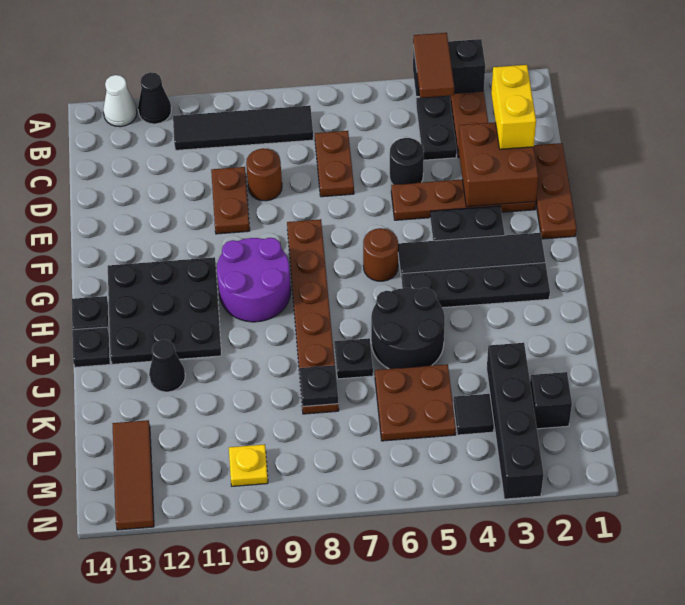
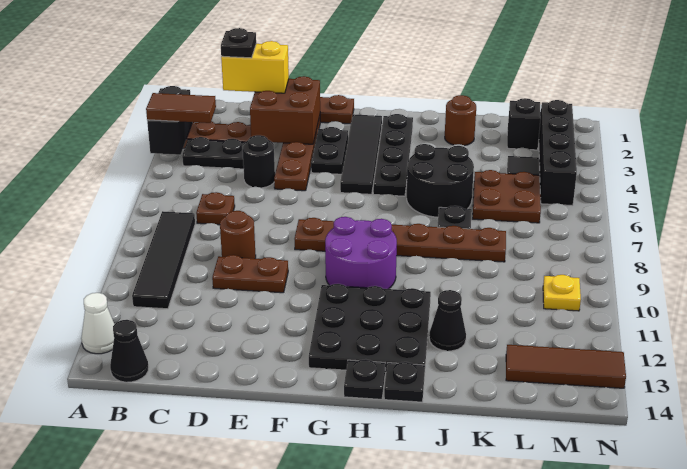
black 1x1 cone [138,72,171,124] -> black 1x1 cone moved to [110,320,149,382]
brown 1x2 plate [315,131,354,197] -> brown 1x1 plate [196,192,235,225]
brown 1x1 round brick [363,228,398,281] -> brown 1x1 round brick moved to [445,95,476,146]
black 1x4 brick [487,343,544,499] -> black 1x4 brick turned to [539,100,577,206]
black 1x1 plate [299,365,338,406] -> black 1x1 plate moved to [221,28,256,58]

